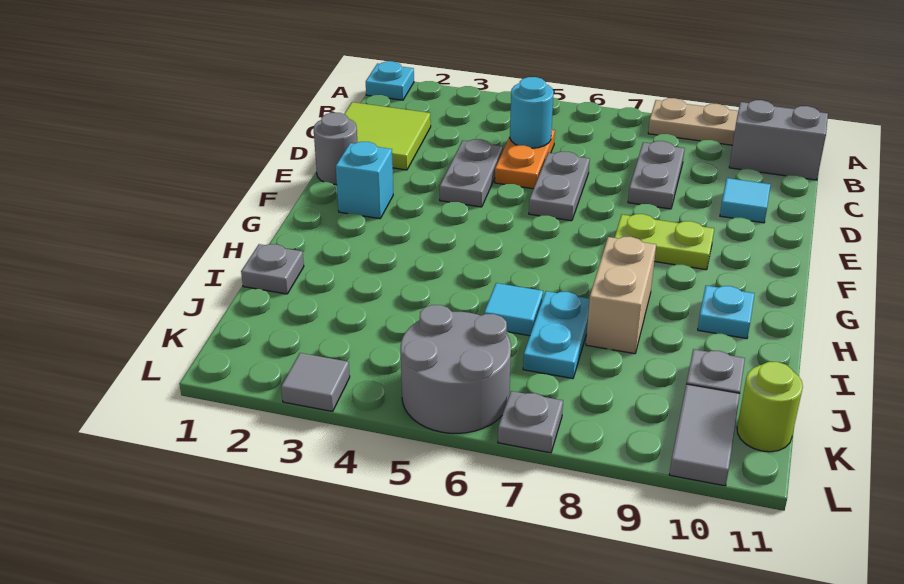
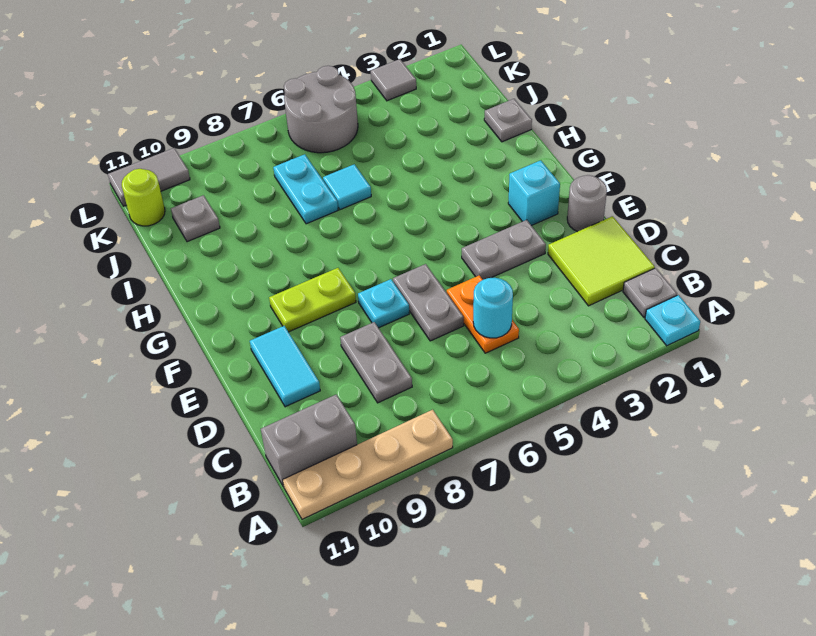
grey 1x2 plate [440,139,503,207] -> grey 1x2 plate turned to [462,220,546,280]
cyan 1x1 tile [720,178,771,223] -> cyan 1x2 tile [250,326,320,407]
tan 1x2 brick [586,237,656,354] -> none
cyan 1x1 plate [698,286,754,339] -> cyan 1x1 plate moved to [358,279,409,328]
grey 1x2 tile [669,384,740,486] -> grey 1x2 tile turned to [108,148,190,206]
grey 1x1 plate [498,391,563,453] -> grey 1x1 plate moved to [623,268,677,318]

